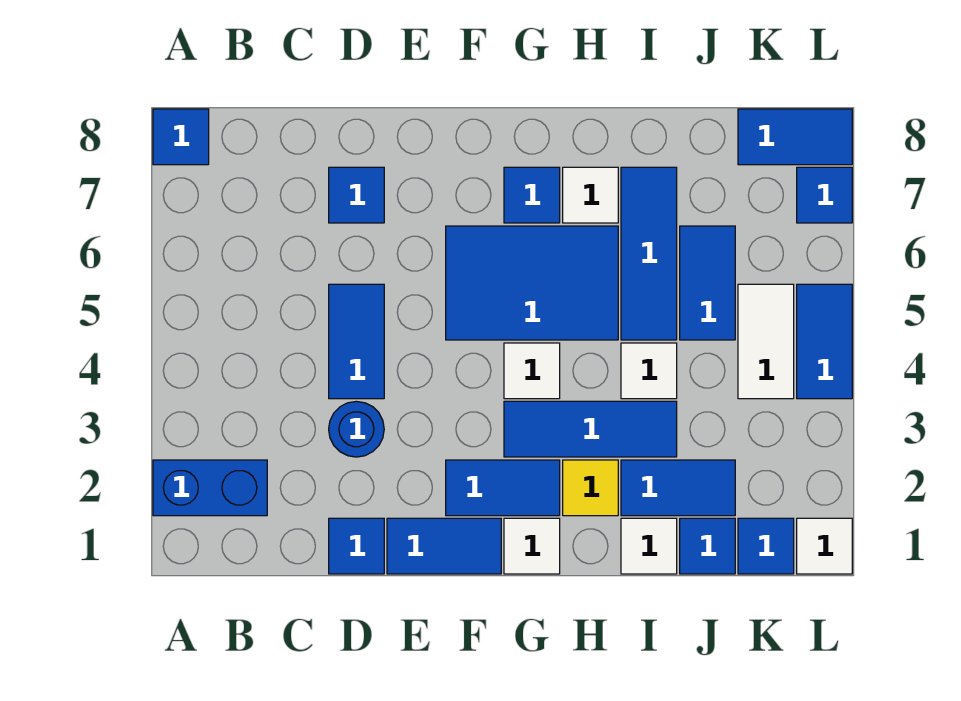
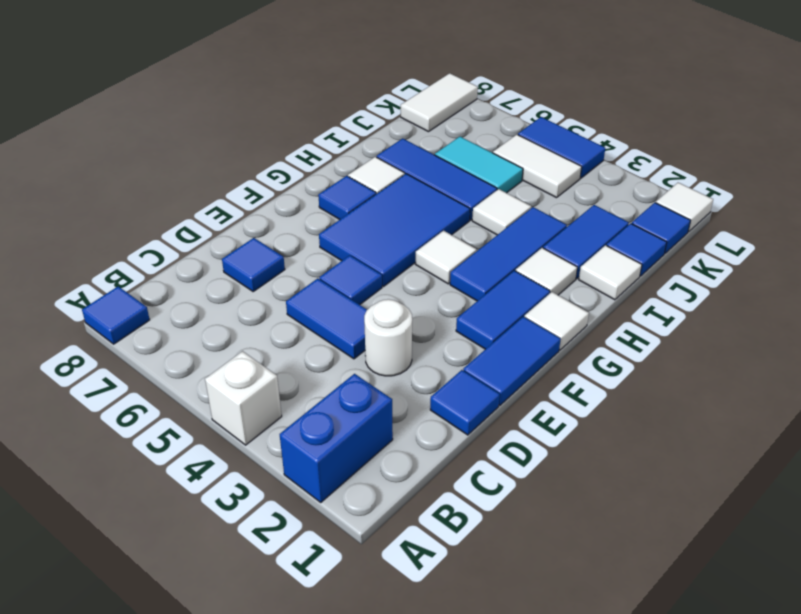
none -> white 1x1 brick [205,351,282,445]
blue 1x1 round brick [329,401,384,457] -> white 1x1 round brick [364,299,412,376]
yellow 1x1 tile [563,460,618,516] -> white 1x1 tile [516,248,577,295]
blue 1x2 tile [680,226,735,340] -> cyan 1x2 tile [435,137,523,193]
blue 1x2 tile [738,109,852,165] -> white 1x2 tile [401,73,478,132]
blue 1x1 tile [797,167,852,223] -> blue 1x1 tile moved to [319,255,382,305]

